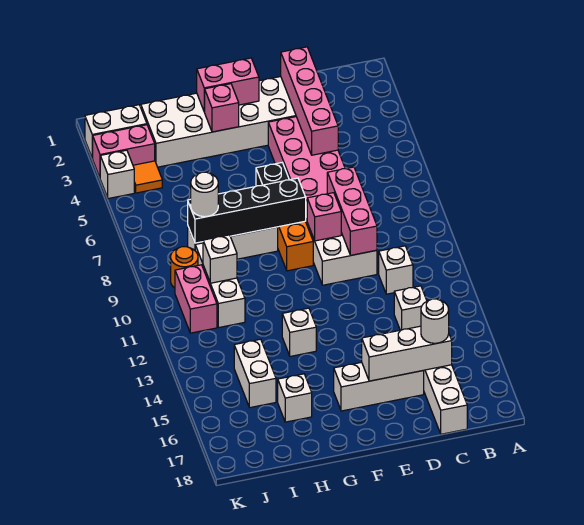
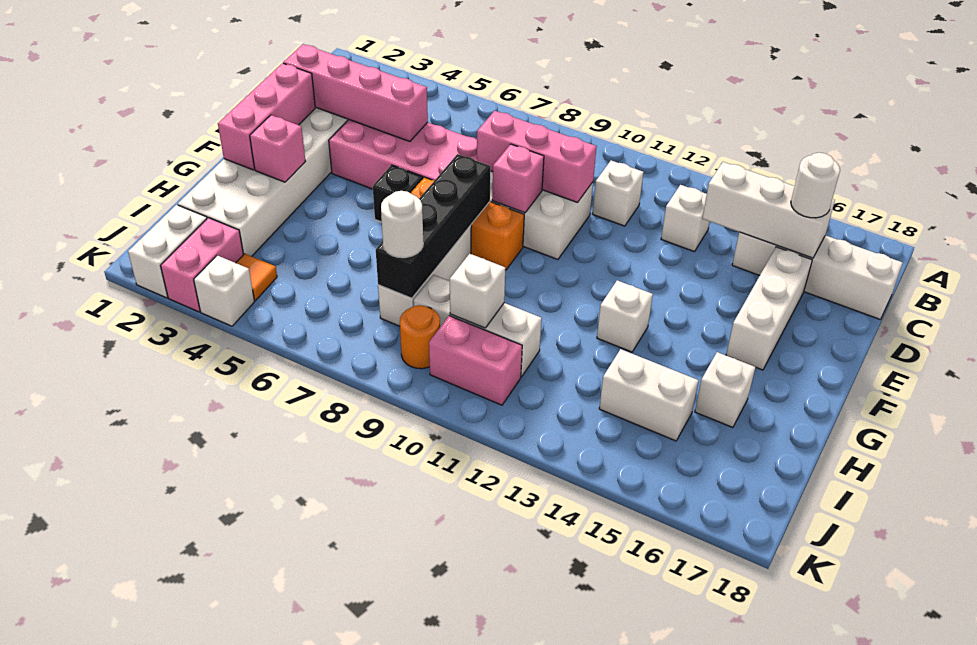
white 1x3 brick [362,326,452,381] -> white 1x3 brick turned to [702,162,835,258]
pink 1x2 brick [197,58,259,112] -> pink 1x3 brick [218,63,315,170]

